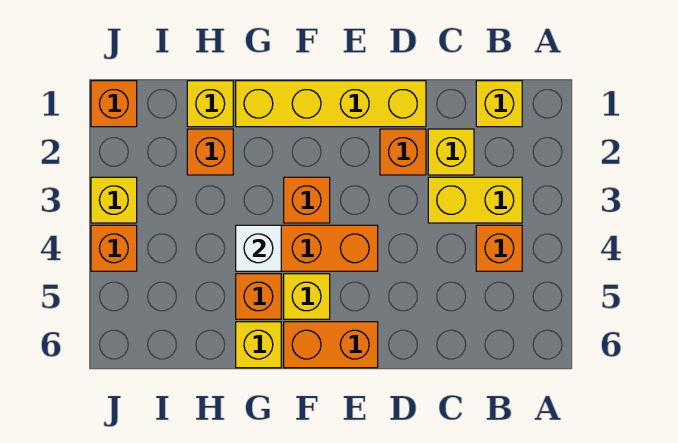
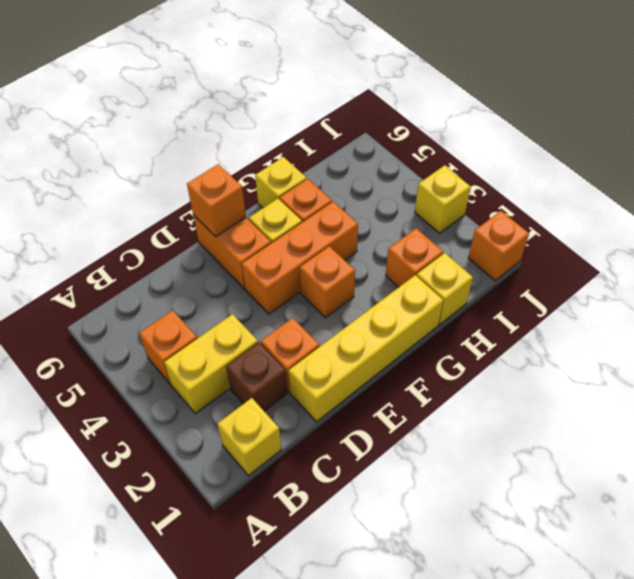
yellow 1x1 brick [428,129,474,175] -> brown 1x1 brick [226,342,287,411]
orange 1x2 brick [284,322,378,368] -> orange 1x2 brick turned to [193,215,271,289]
white 1x1 brick [236,225,281,271] -> none
orange 1x1 brick [91,225,137,271] -> orange 1x1 brick moved to [187,164,246,237]

